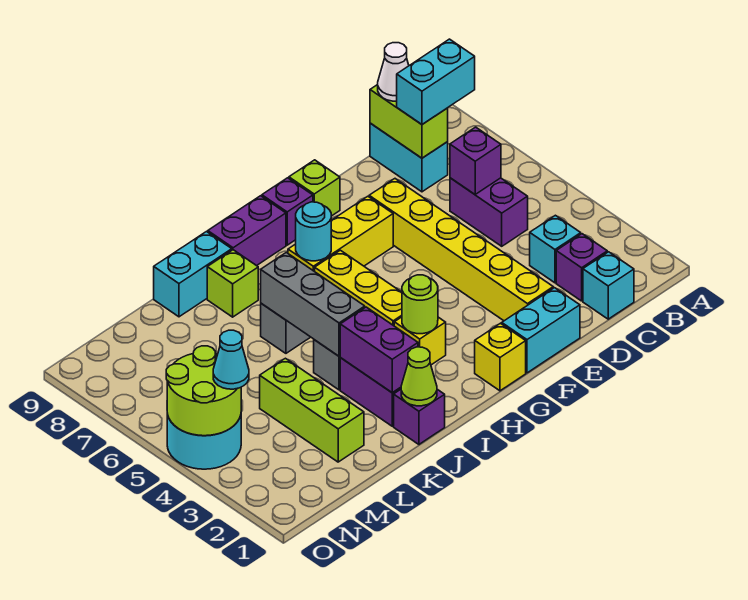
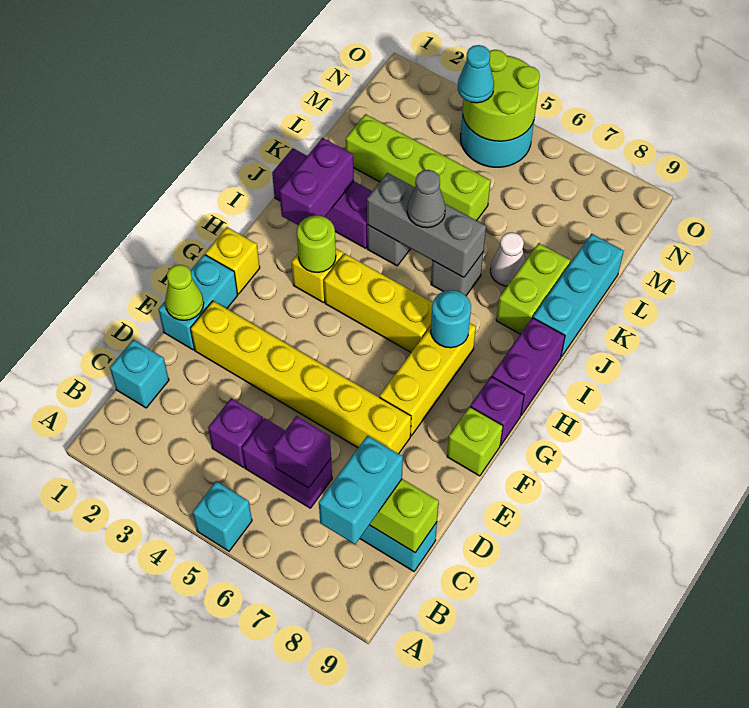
purple 1x1 brick [556,234,607,301] -> purple 1x1 brick moved to [208,398,263,467]
cyan 1x1 brick [530,215,581,283] -> cyan 1x1 brick moved to [193,481,252,551]
white 1x1 cone [378,43,409,101] -> white 1x1 cone moved to [490,232,526,286]
lime 1x1 cone [401,347,437,406] -> lime 1x1 cone moved to [165,265,204,320]
purple 1x2 brick [340,307,418,393] -> purple 1x2 brick turned to [279,138,354,225]
none -> grey 1x1 cone [407,170,445,228]
lime 1x1 brick [207,250,258,317] -> lime 1x2 brick [496,243,570,334]
cyan 1x2 brick [154,232,232,317] -> cyan 1x3 brick [533,234,624,357]
lime 1x3 brick [260,358,364,462] -> lime 1x4 brick [346,114,491,221]

